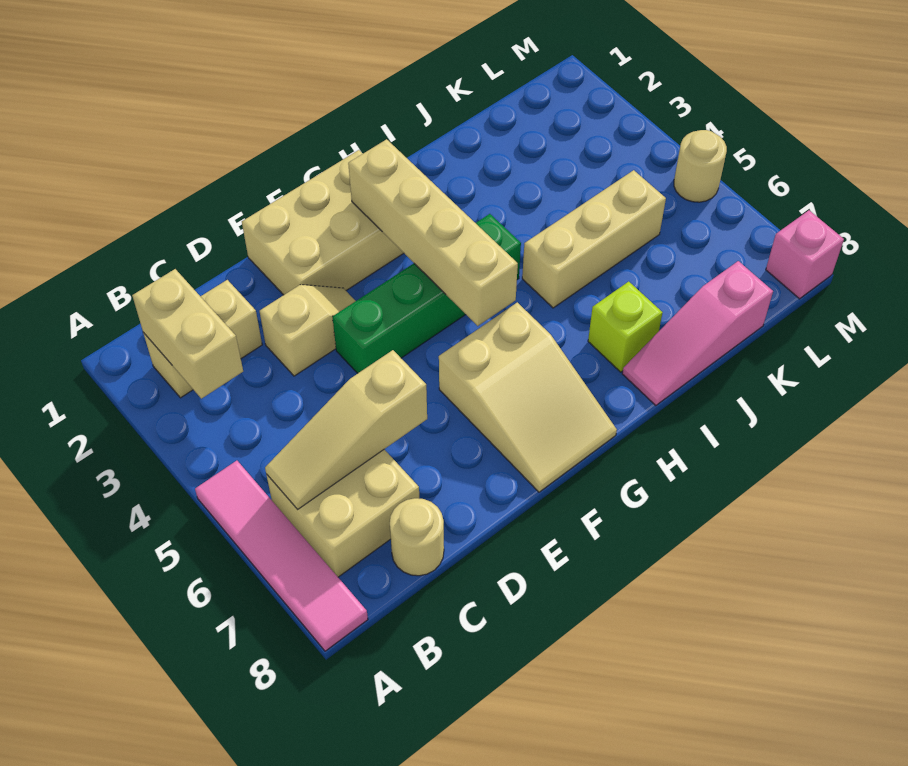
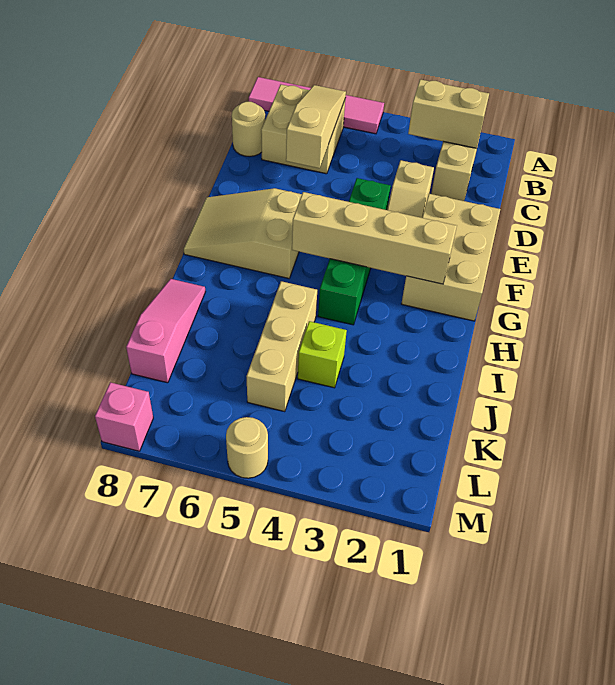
lime 1x1 brick [588,282,663,372] -> lime 1x1 brick moved to [298,321,347,388]

